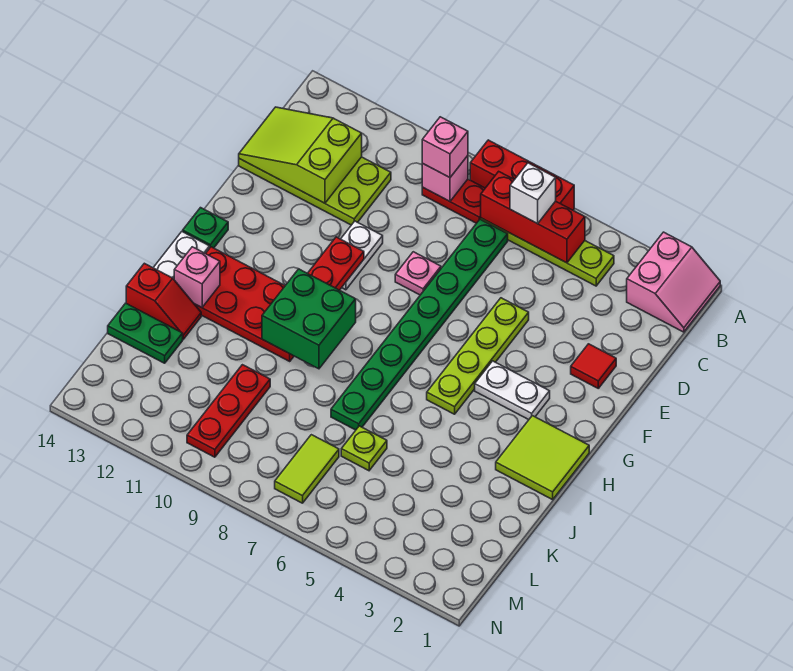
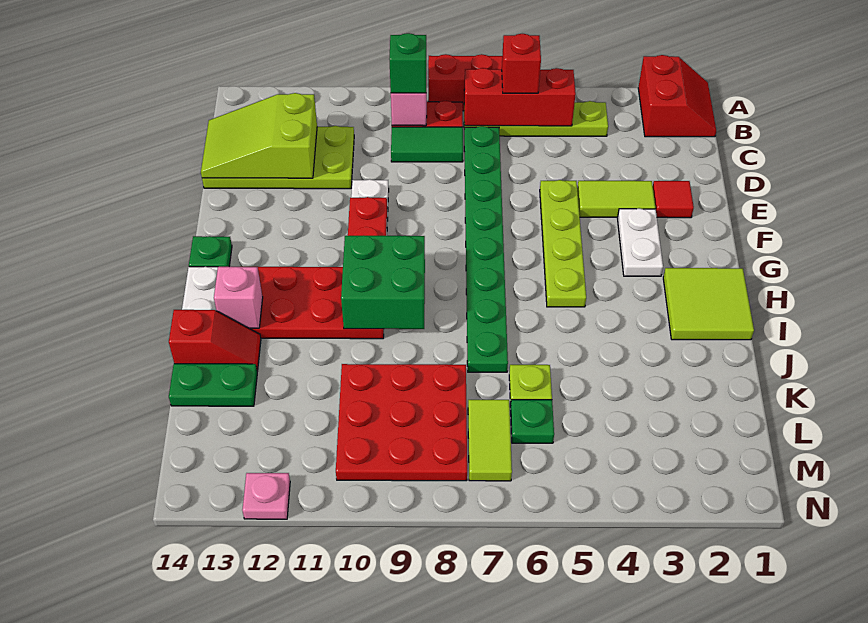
pink 2x2 slope [627,232,720,332] -> red 2x2 slope [638,55,716,137]
white 1x1 brick [510,163,556,224] -> red 1x1 brick [502,34,541,93]
pink 1x1 brick [422,117,468,178] -> green 1x1 brick [389,33,426,93]
none -> green 1x2 tile [391,127,463,162]
none -> lime 1x2 tile [577,181,655,217]
pink 1x1 plate [395,252,441,295] -> pink 1x1 plate moved to [242,473,290,519]
white 1x2 plate [475,361,550,420] -> white 1x2 plate turned to [618,208,663,276]
red 1x3 plate [187,365,270,457] -> red 3x3 plate [336,364,467,481]
none -> green 1x1 plate [511,400,554,443]

